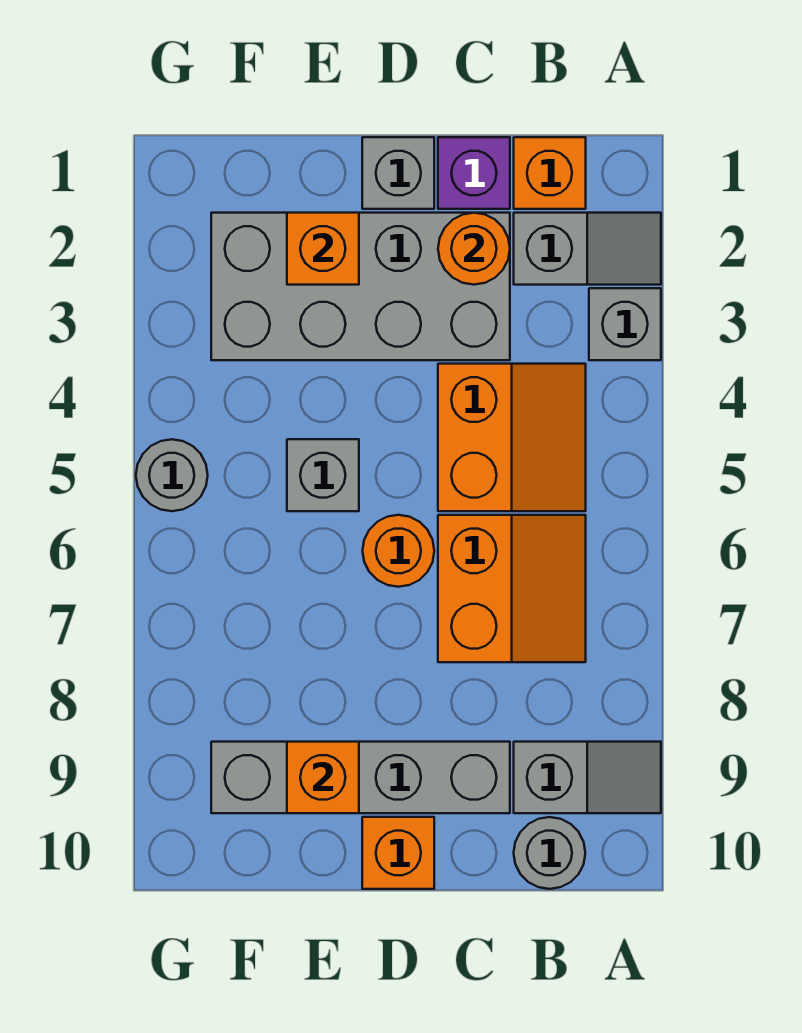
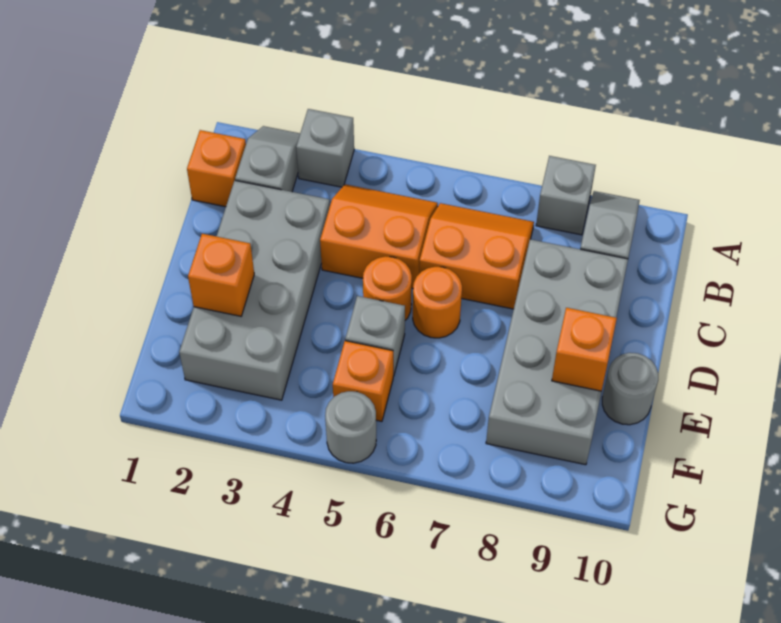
grey 1x1 round brick [514,817,585,889] -> grey 1x1 round brick moved to [602,353,658,425]
purple 1x1 brick [438,137,510,209] -> none
orange 1x1 round brick [438,213,510,285] -> orange 1x1 round brick moved to [363,256,412,320]
grey 1x4 brick [211,742,510,813] -> grey 2x4 brick [486,239,628,465]
grey 1x1 brick [362,137,434,209] -> grey 1x1 brick moved to [536,156,596,235]
orange 1x1 brick [362,817,434,889] -> orange 1x1 brick moved to [333,341,393,421]

